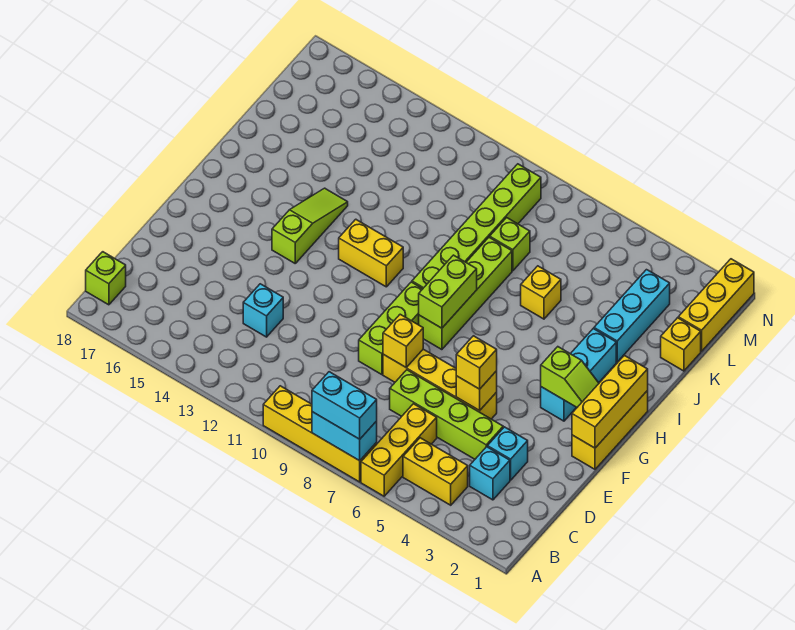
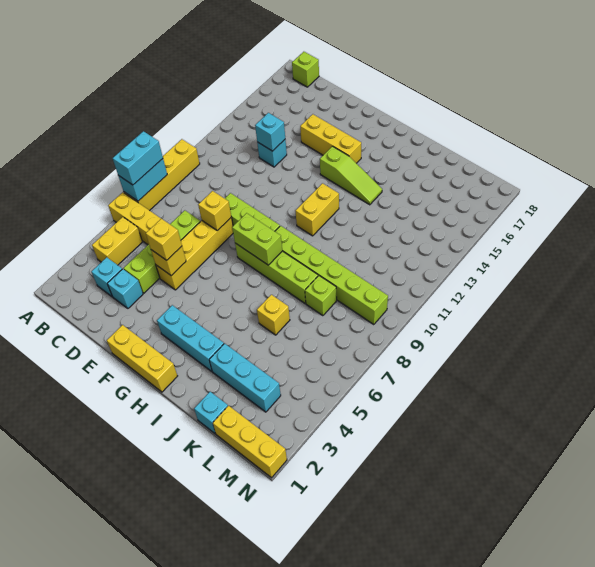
none -> cyan 1x1 brick [255,113,285,151]
yellow 1x3 brick [572,355,648,448] -> yellow 1x3 brick moved to [300,114,361,163]
lime 1x2 slope [541,347,599,407] -> none
yellow 1x1 brick [661,318,701,371] -> cyan 1x1 brick [194,392,228,434]

